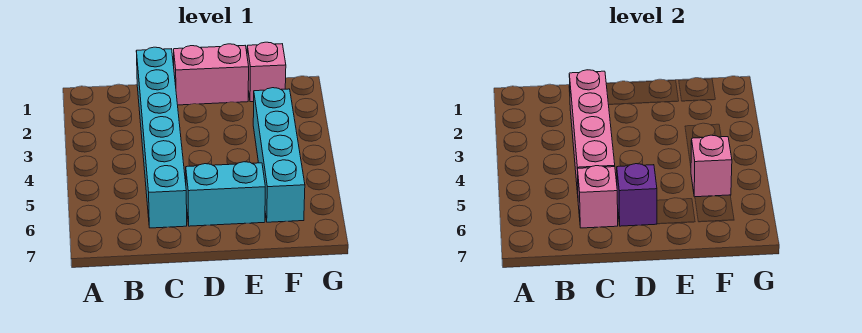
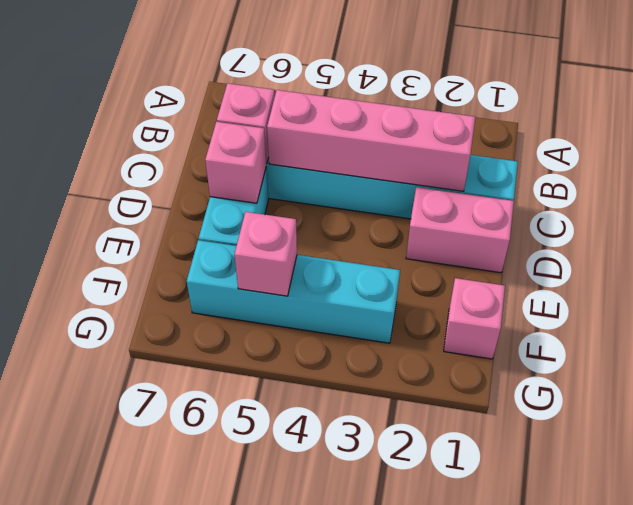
pink 1x2 brick [174,44,249,105] -> pink 1x2 brick turned to [406,187,514,273]
purple 1x1 brick [617,164,657,226] -> pink 1x1 brick [205,122,266,203]

